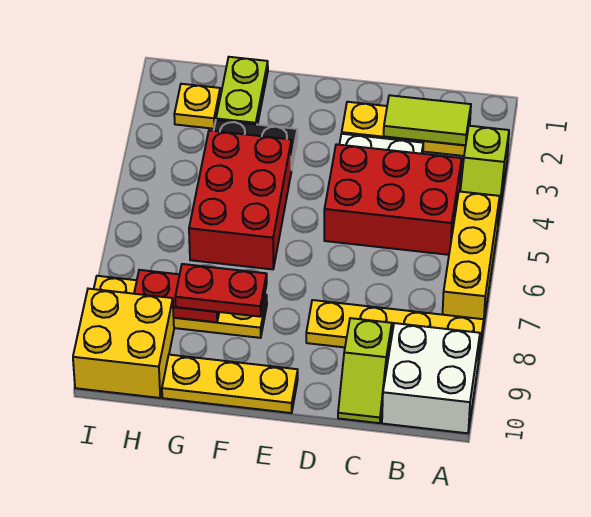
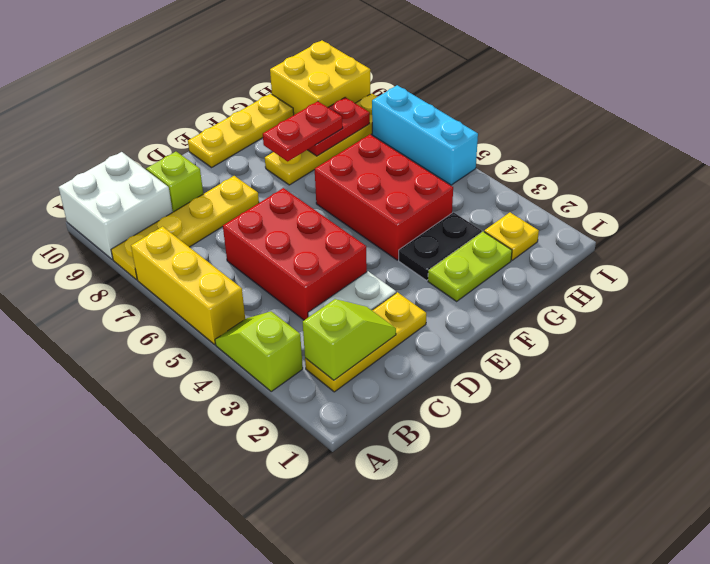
lime 1x2 tile [384,95,471,145] -> lime 1x2 slope [303,299,396,380]
red 2x3 brick [324,144,462,255] -> red 2x3 brick turned to [223,188,367,320]
lime 1x2 plate [216,57,268,125] -> lime 1x2 plate turned to [428,232,512,301]
none -> cyan 1x3 brick [372,85,478,185]

